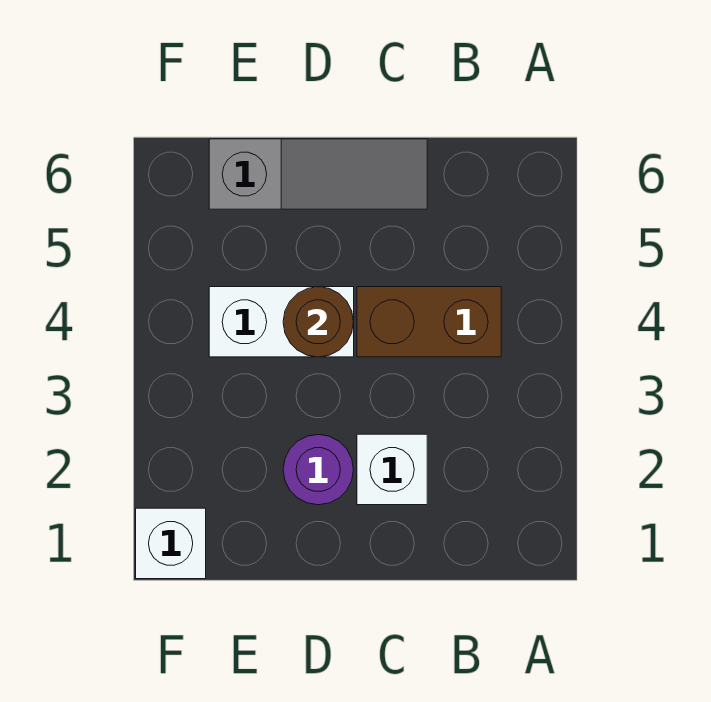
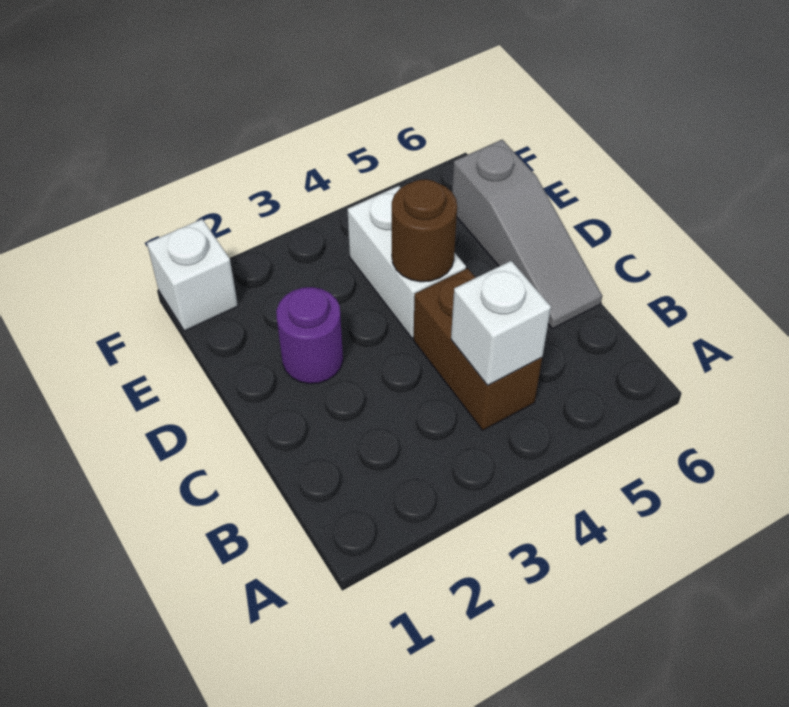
white 1x1 brick [357,434,427,505] -> white 1x1 brick moved to [451,261,551,386]

